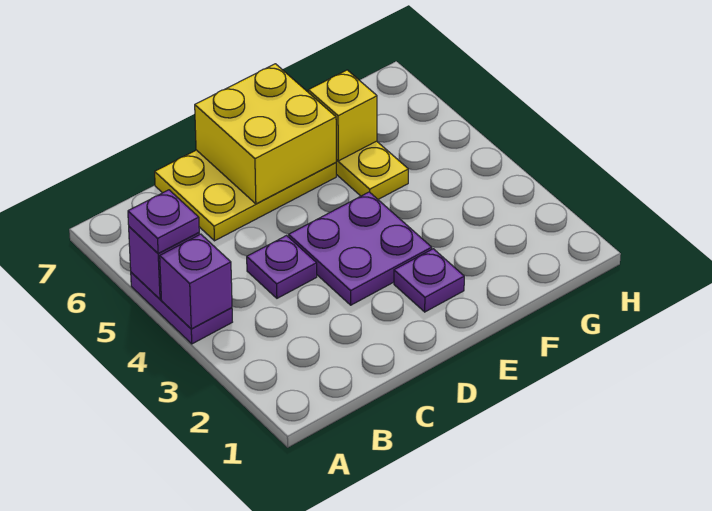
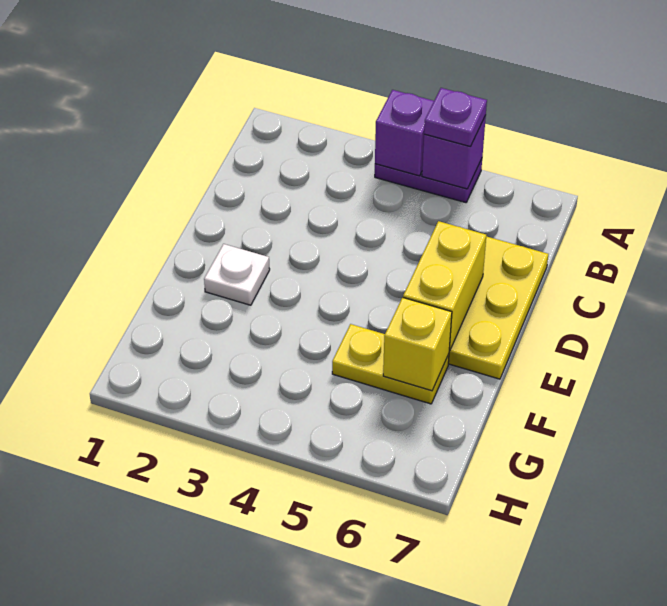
purple 1x1 plate [247,236,317,298] -> none
purple 2x2 plate [289,192,432,305] -> none
yellow 2x2 brick [195,64,336,204] -> yellow 1x2 brick [403,221,486,351]
purple 1x1 plate [394,249,464,312] -> white 1x1 plate [204,244,270,305]

